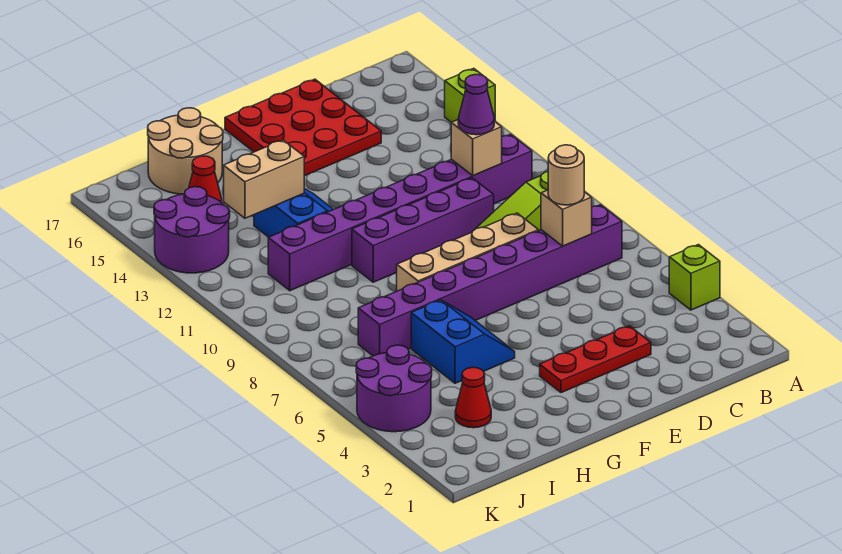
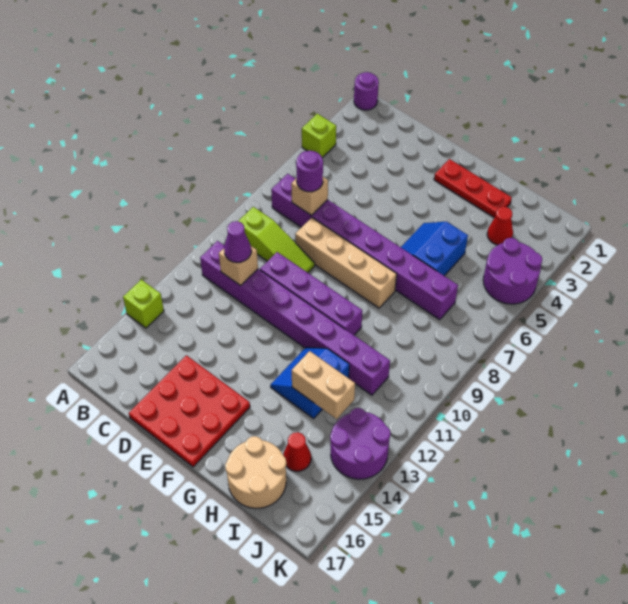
none -> purple 1x1 round brick [354,72,379,110]
tan 1x1 round brick [548,145,584,205] -> purple 1x1 round brick [296,151,323,192]
red 1x3 plate [540,326,651,393] -> red 1x3 plate moved to [434,159,512,218]

